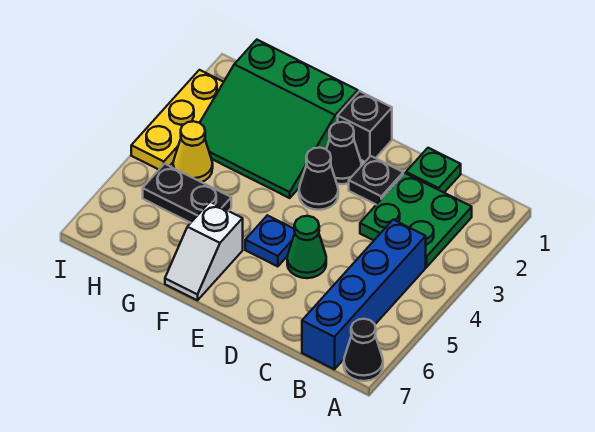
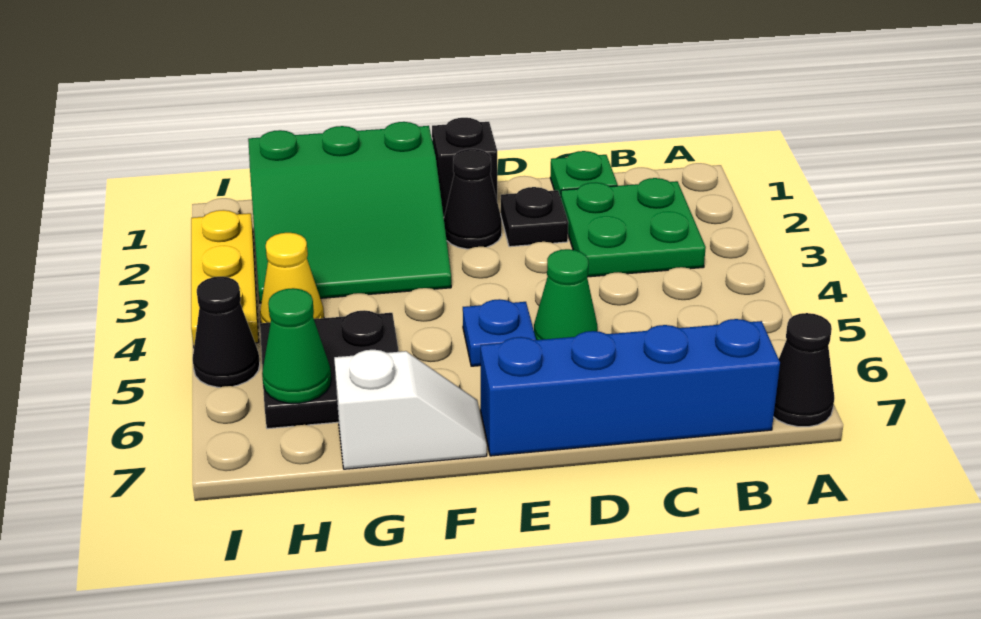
blue 1x4 brick [302,220,426,369] -> blue 1x4 brick turned to [481,319,780,456]
black 1x1 cone [299,148,338,210] -> black 1x1 cone moved to [193,277,260,387]
white 1x2 slope [165,202,243,300] -> white 1x2 slope turned to [334,350,487,469]
black 1x2 plate [143,164,231,223] -> black 2x2 plate [260,310,399,429]
none -> green 1x1 cone [262,288,331,403]

